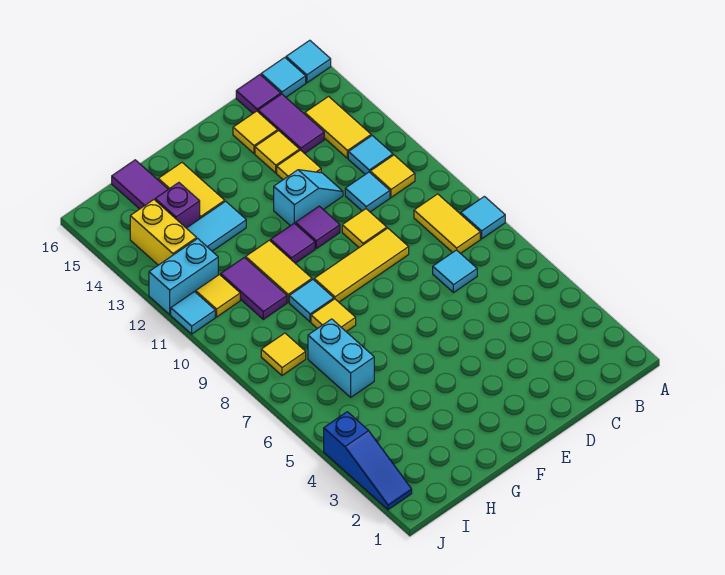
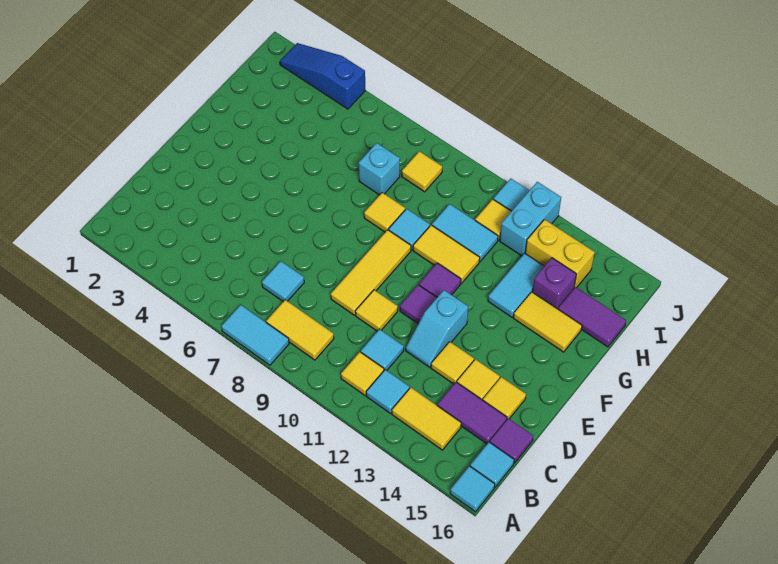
cyan 1x1 tile [461,196,505,239] -> cyan 1x2 tile [221,305,289,365]
cyan 1x2 brick [308,319,374,397] -> cyan 1x1 brick [359,143,400,195]
purple 1x2 tile [221,257,287,319] -> cyan 1x2 tile [432,204,498,262]

